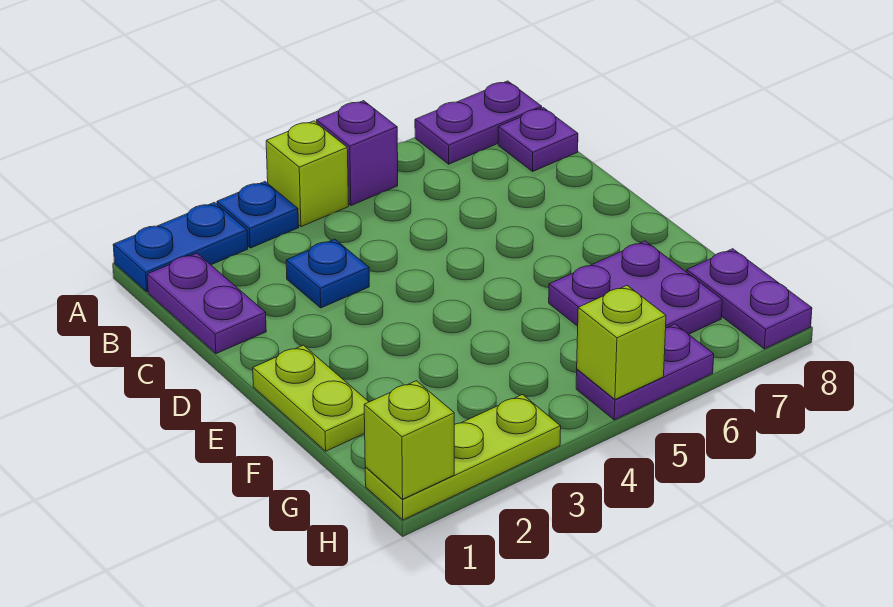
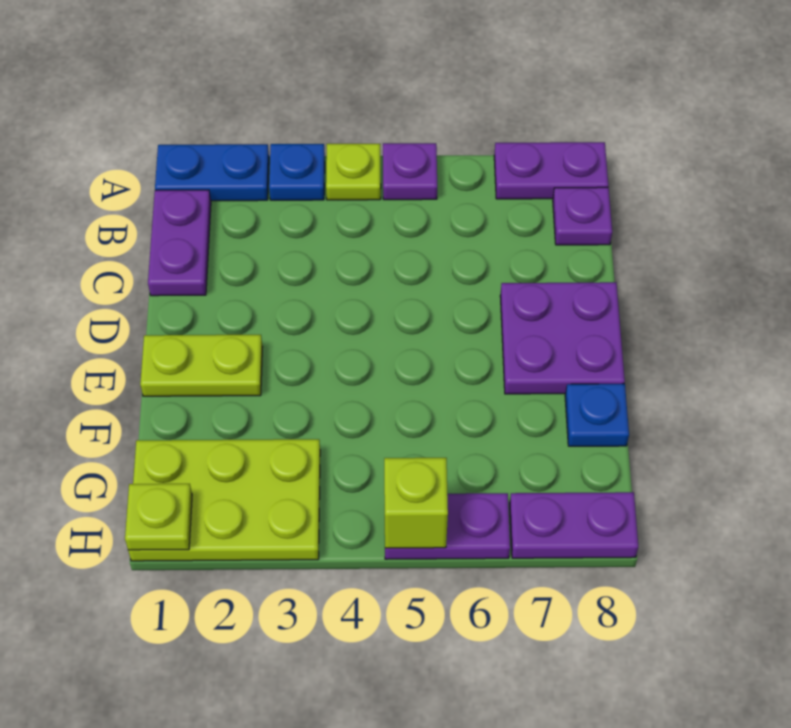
lime 1x1 brick [266,121,349,227] -> lime 1x1 plate [326,144,381,200]
purple 1x1 brick [317,101,398,205] -> purple 1x1 plate [383,143,437,200]
blue 1x1 plate [286,239,369,308] -> blue 1x1 plate moved to [565,384,629,446]
lime 1x2 plate [253,345,369,451] -> lime 1x2 plate turned to [140,335,262,396]
purple 2x2 plate [549,241,722,334] -> purple 2x2 plate moved to [500,282,625,394]
purple 1x2 plate [687,249,812,349] -> purple 1x2 plate turned to [510,492,638,558]
lime 1x3 plate [365,395,561,520] -> lime 2x3 plate [128,439,320,561]
lime 1x1 brick [364,381,454,499] -> lime 1x1 plate [125,484,192,550]

